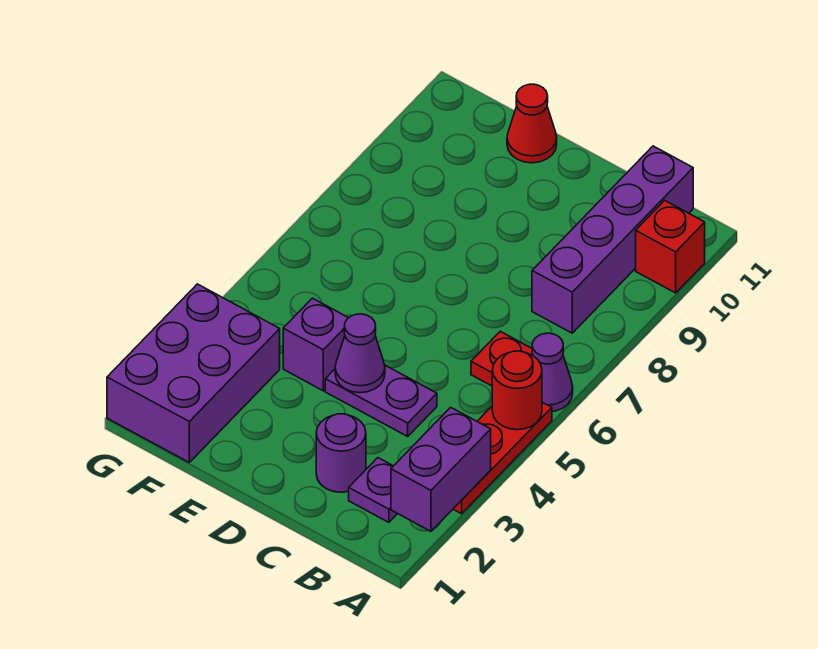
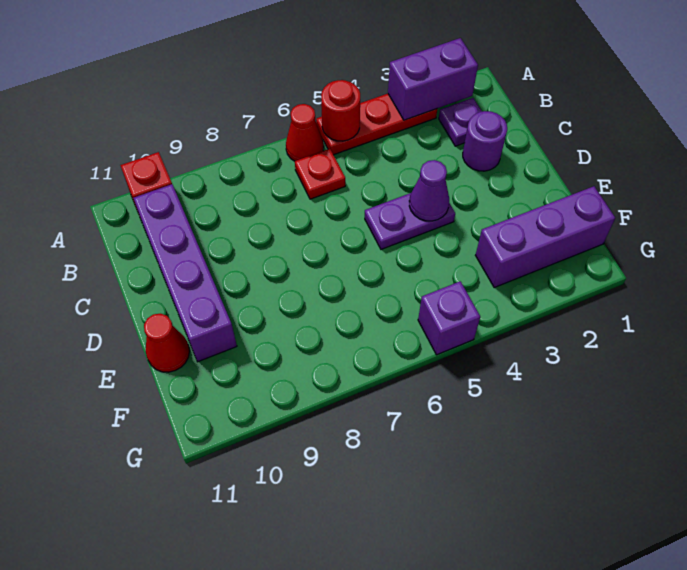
purple 1x1 cone [532,333,573,411] -> red 1x1 cone [286,104,324,161]
purple 1x4 brick [532,146,693,333] -> purple 1x4 brick turned to [134,184,237,362]
purple 1x2 plate [325,365,437,436] -> purple 1x2 plate turned to [365,193,455,249]
purple 1x1 brick [283,298,348,391] -> purple 1x1 brick moved to [418,281,480,355]
purple 2x3 brick [107,284,280,462] -> purple 1x3 brick [475,186,615,287]

